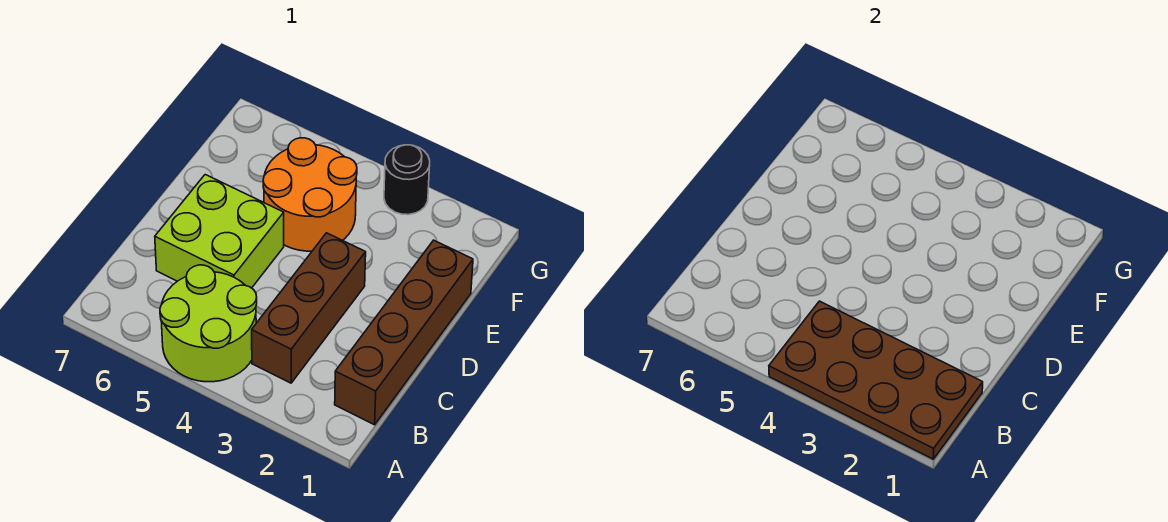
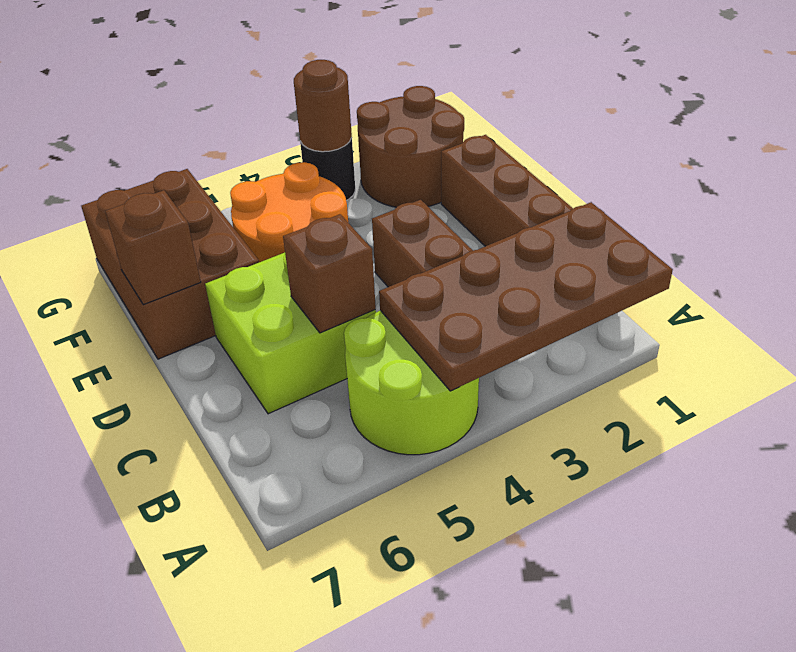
none -> brown 1x1 brick [283,214,376,333]
none -> brown 2x3 brick [81,169,259,359]
none -> brown 1x1 brick [105,190,201,305]
none -> brown 2x2 round brick [357,86,464,207]
none -> brown 1x1 round brick [294,60,352,152]

